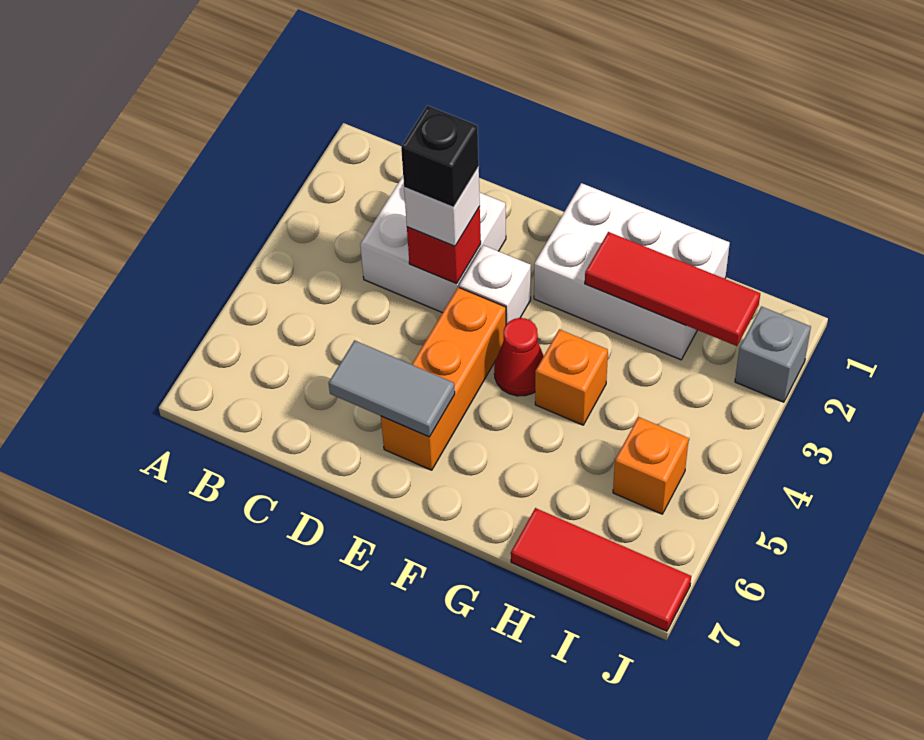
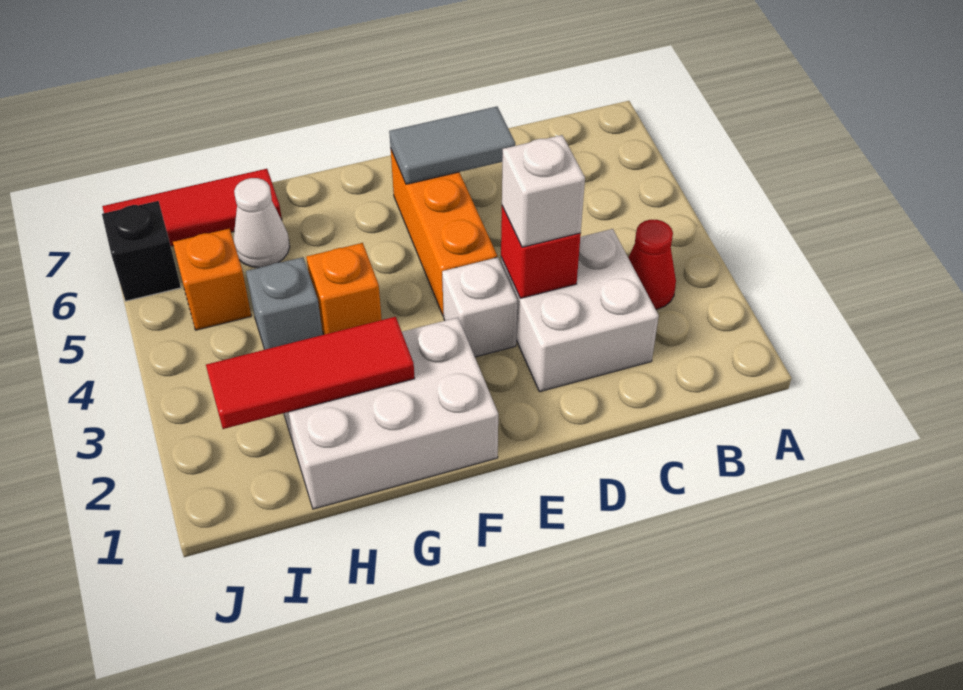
black 1x1 brick [401,105,479,207] -> black 1x1 brick moved to [102,201,181,301]
red 1x1 cone [494,318,544,396] -> red 1x1 cone moved to [628,220,676,309]
none -> white 1x1 cone [234,178,290,268]
grey 1x1 brick [735,307,811,402] -> grey 1x1 brick moved to [246,257,323,349]

